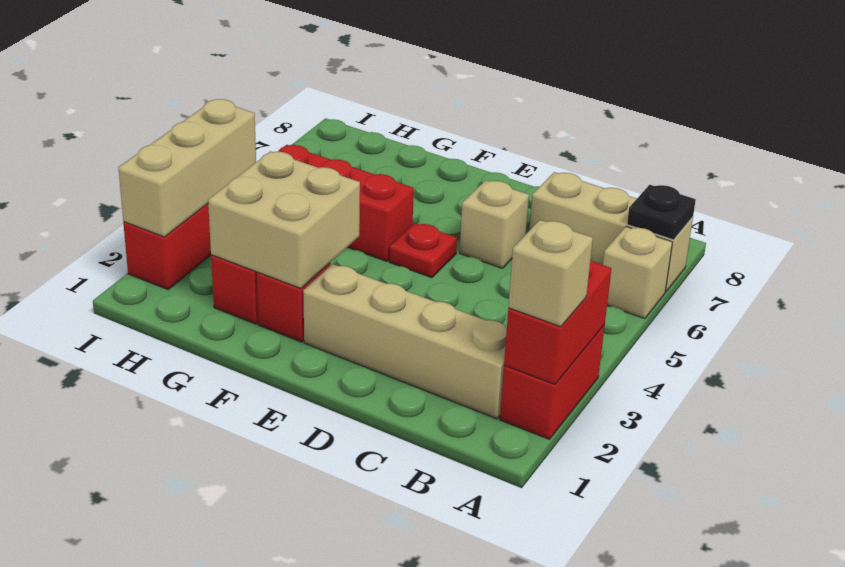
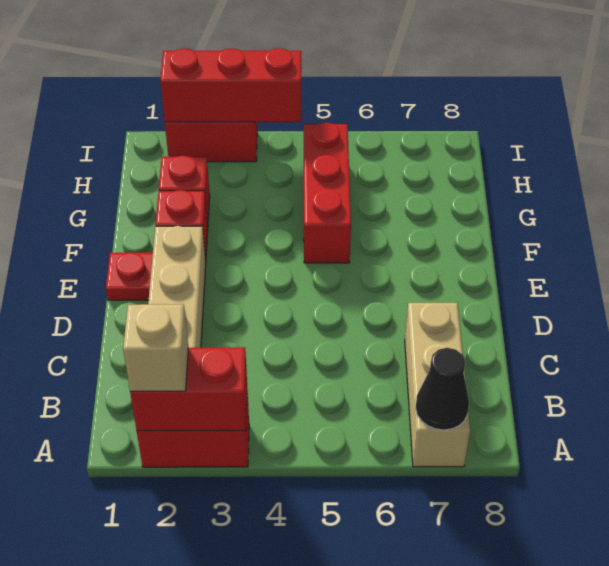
tan 1x1 brick [603,227,672,319] -> none
black 1x1 plate [627,185,696,240] -> black 1x1 cone [416,348,469,430]
tan 1x1 brick [460,180,529,268] -> none
red 1x1 plate [389,223,457,278] -> red 1x1 plate moved to [106,252,153,300]
tan 2x2 brick [208,151,360,288] -> none
tan 1x3 brick [118,99,256,237] -> red 1x3 brick [160,48,301,122]

